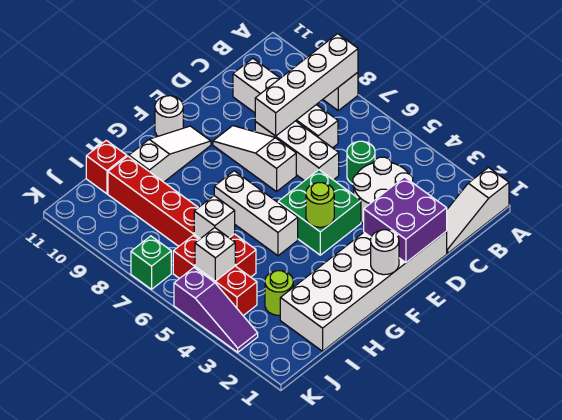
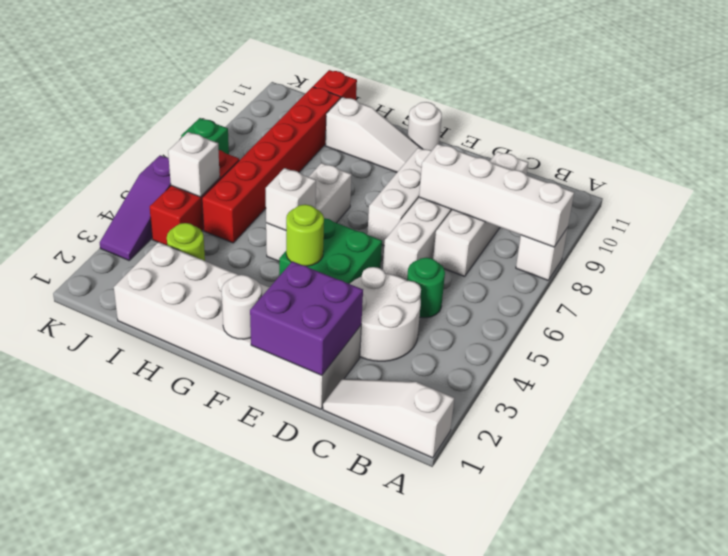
white 1x3 slope [213,126,296,192] -> white 1x3 brick [367,148,431,245]
white 1x1 brick [194,196,235,239] -> white 1x1 brick moved to [266,168,316,231]

